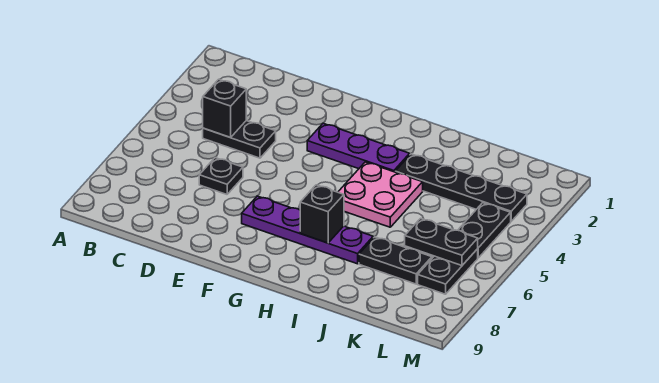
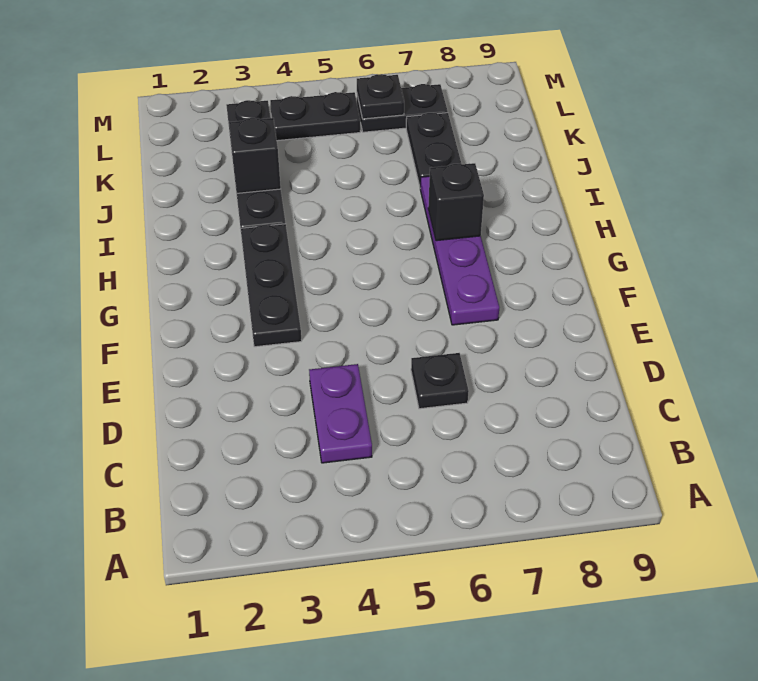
black 1x2 plate [203,121,276,158] -> purple 1x2 plate [309,364,372,463]
black 1x1 brick [203,79,246,138] -> black 1x1 brick moved to [229,118,281,193]
purple 1x3 plate [307,123,410,172] -> black 1x3 plate [241,224,302,347]
pink 2x2 plate [338,162,423,227] -> none
black 1x2 plate [405,218,478,266] -> black 1x1 plate [357,74,404,119]

